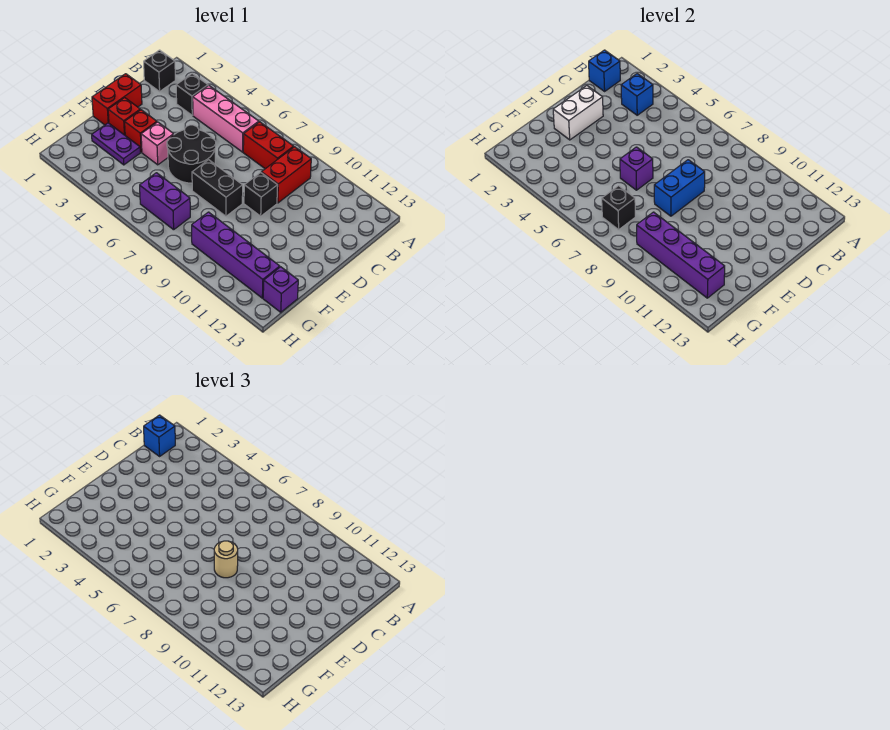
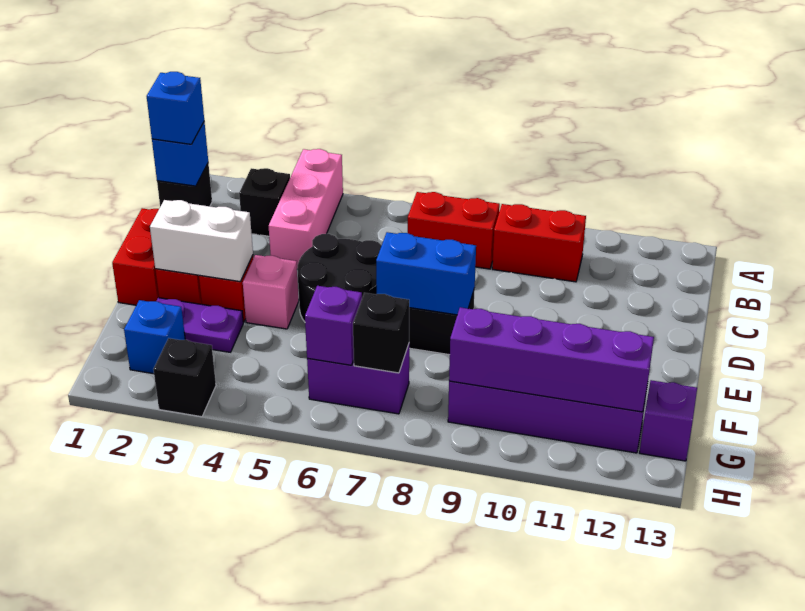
blue 1x1 brick [621,74,653,115] -> blue 1x1 brick moved to [124,300,185,374]
pink 1x3 brick [193,85,259,152] -> pink 1x3 brick turned to [269,149,343,268]
red 1x2 brick [261,147,311,203] -> red 1x2 brick turned to [492,204,586,282]
white 1x2 brick [553,86,603,140] -> white 1x2 brick turned to [150,200,253,282]
blue 1x2 brick [654,160,705,216] -> blue 1x2 brick turned to [376,232,476,315]
black 1x1 brick [244,172,278,216] -> black 1x1 brick moved to [153,338,216,417]
purple 1x1 brick [620,147,653,190] -> purple 1x1 brick moved to [305,286,362,365]
tan 1x1 round brick [214,541,238,578] -> none

